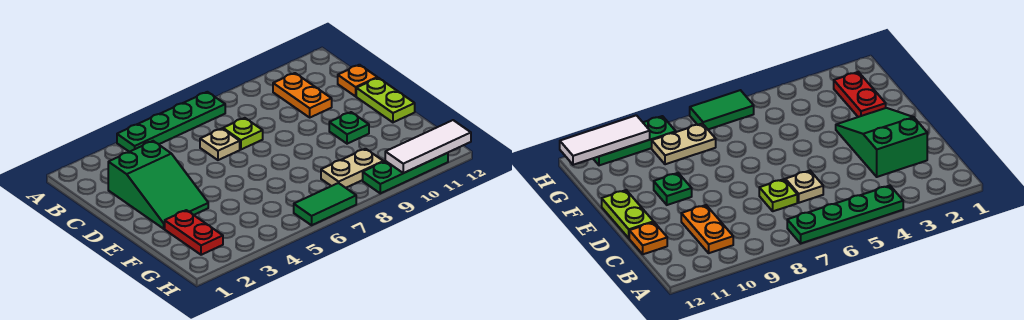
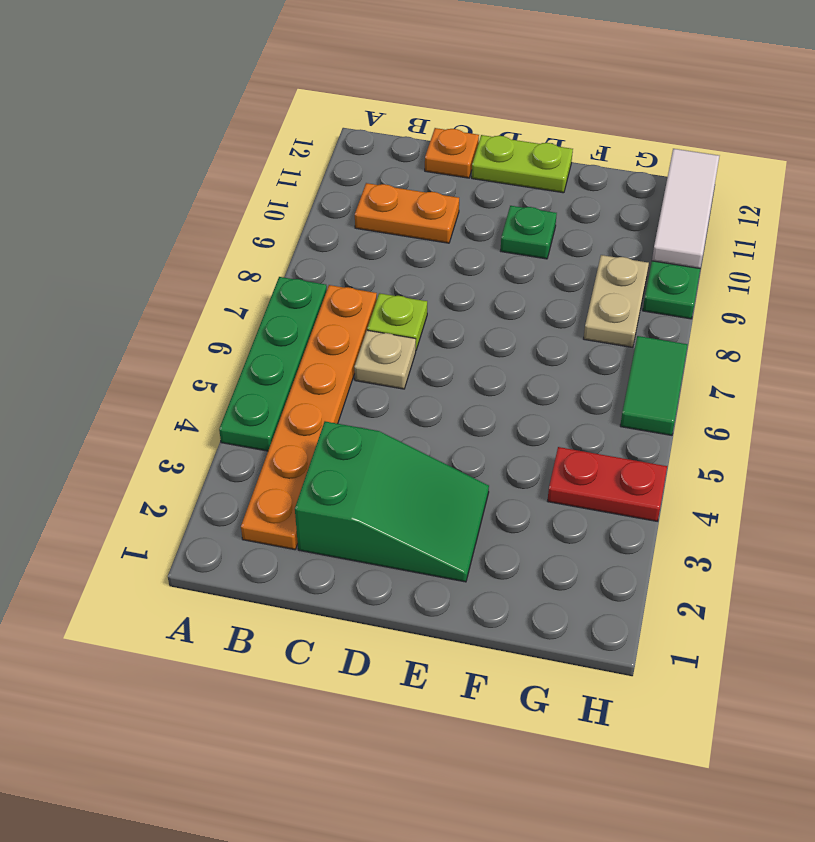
none -> orange 1x6 plate [241,285,377,550]
red 1x2 plate [165,210,223,255] -> red 1x2 plate moved to [548,447,667,521]

